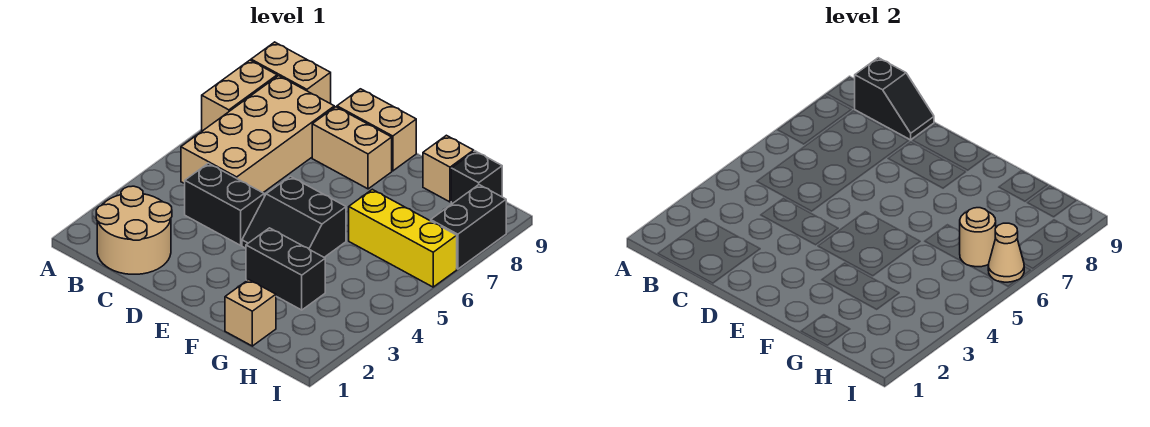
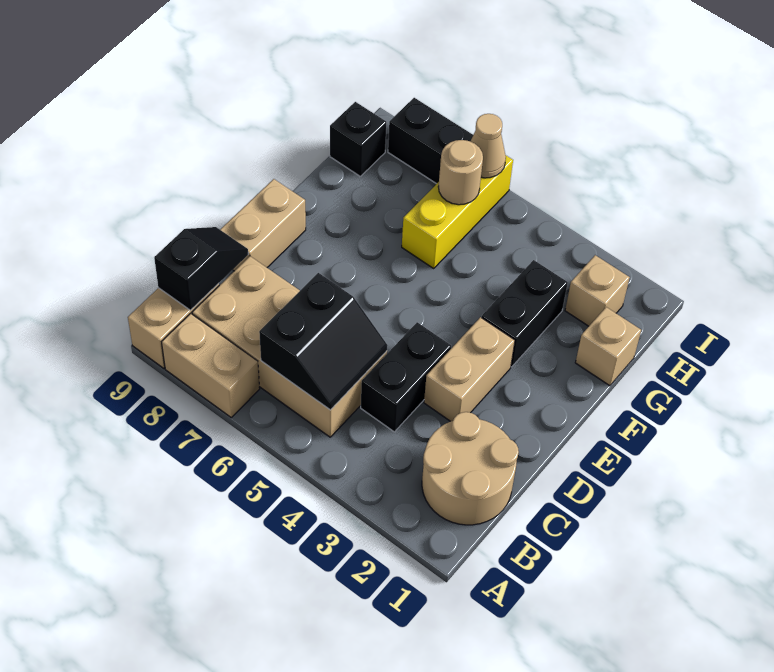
tan 1x2 brick [312,107,392,189] -> tan 1x2 brick moved to [424,317,515,421]
black 2x2 slope [242,176,346,257] -> black 2x2 slope moved to [259,273,388,410]
tan 1x1 brick [423,135,474,202] -> tan 1x1 brick moved to [565,255,630,326]

